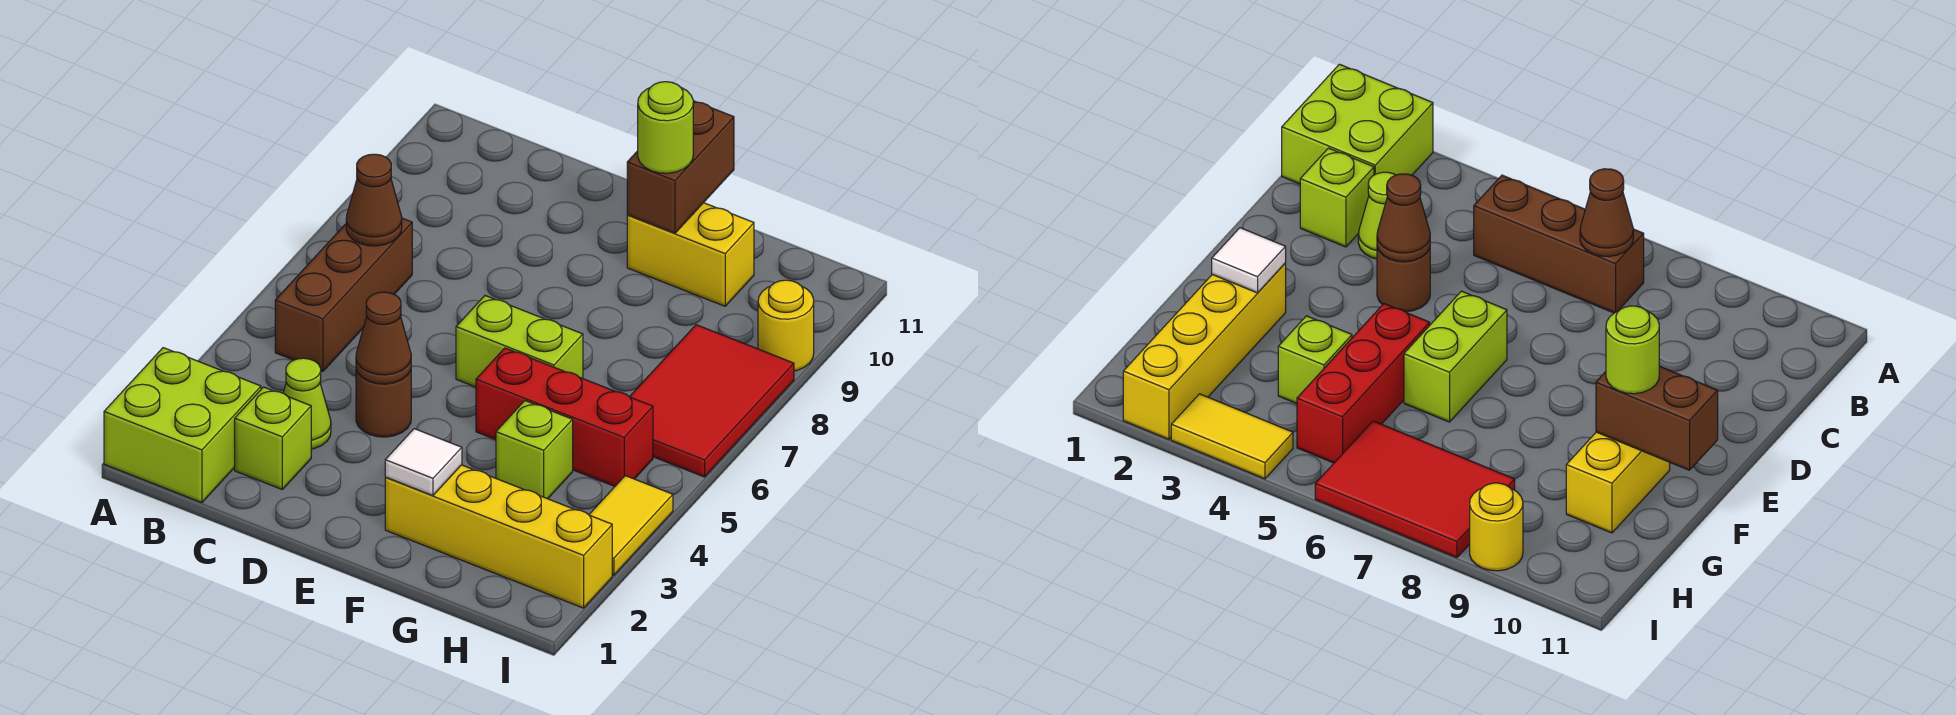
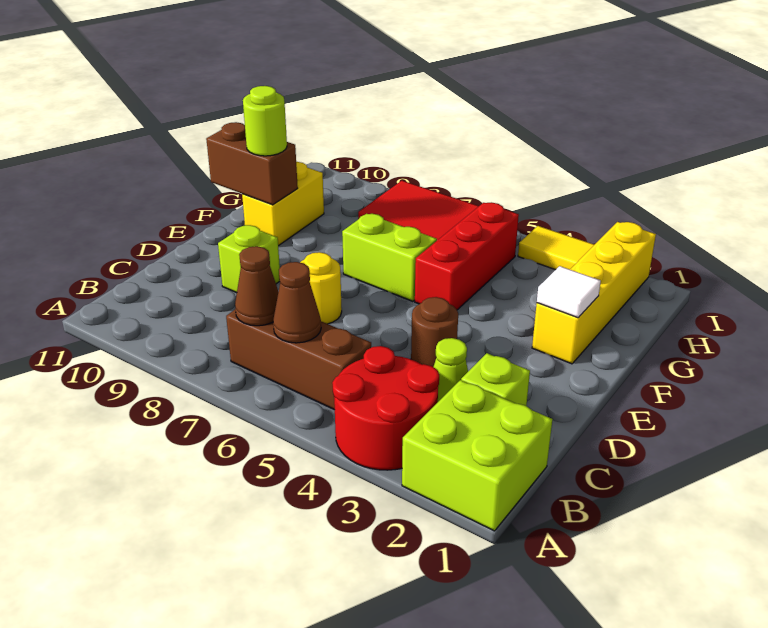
none -> red 2x2 round brick [332,346,439,470]
brown 1x1 cone [356,292,411,384] -> brown 1x1 cone moved to [273,262,321,343]
lime 1x2 brick [456,296,583,387] -> lime 1x2 brick turned to [342,214,437,301]
lime 1x1 brick [496,401,573,499] -> lime 1x1 brick moved to [218,225,280,293]
yellow 1x1 round brick [758,280,814,371] -> yellow 1x1 round brick moved to [300,252,342,324]

